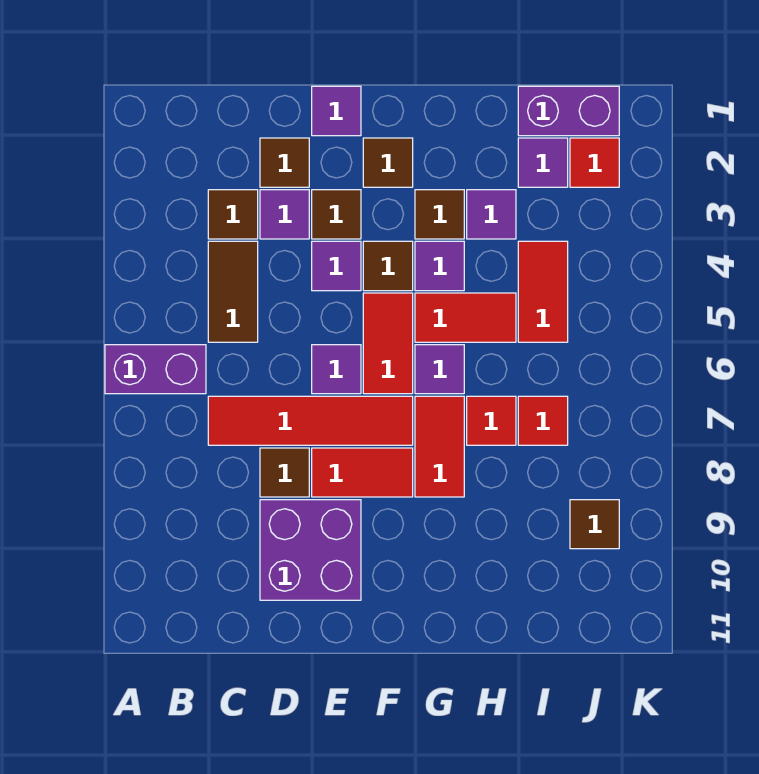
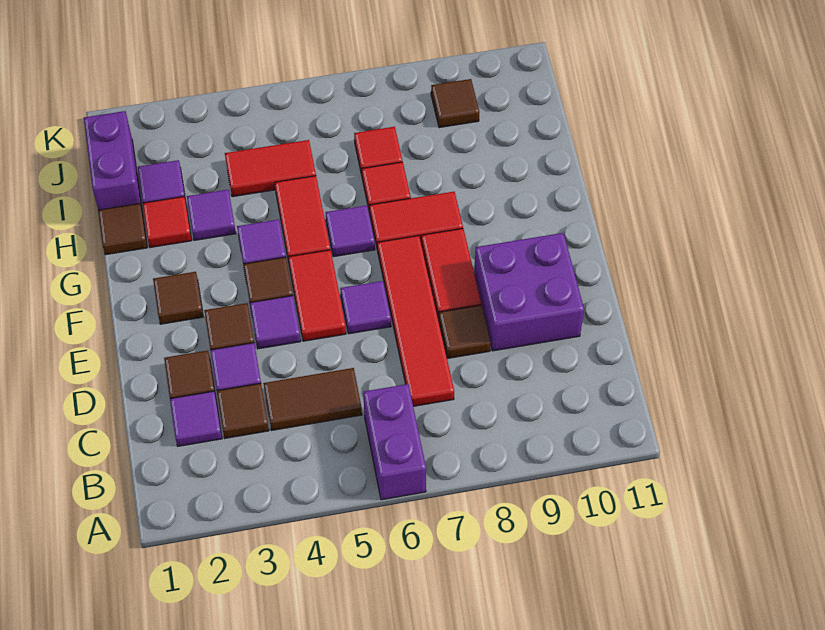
purple 1x1 tile [312,86,361,136] -> purple 1x1 tile moved to [170,391,222,446]
red 1x2 tile [363,293,413,394] -> red 1x2 tile turned to [288,250,346,341]
brown 1x1 tile [415,190,464,239] -> brown 1x1 tile moved to [98,204,147,255]
red 1x1 tile [570,138,619,187] -> red 1x1 tile moved to [143,196,192,248]

